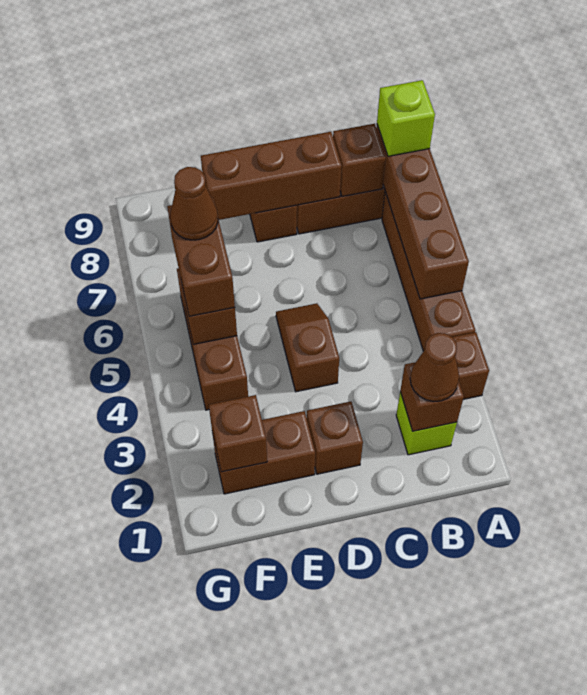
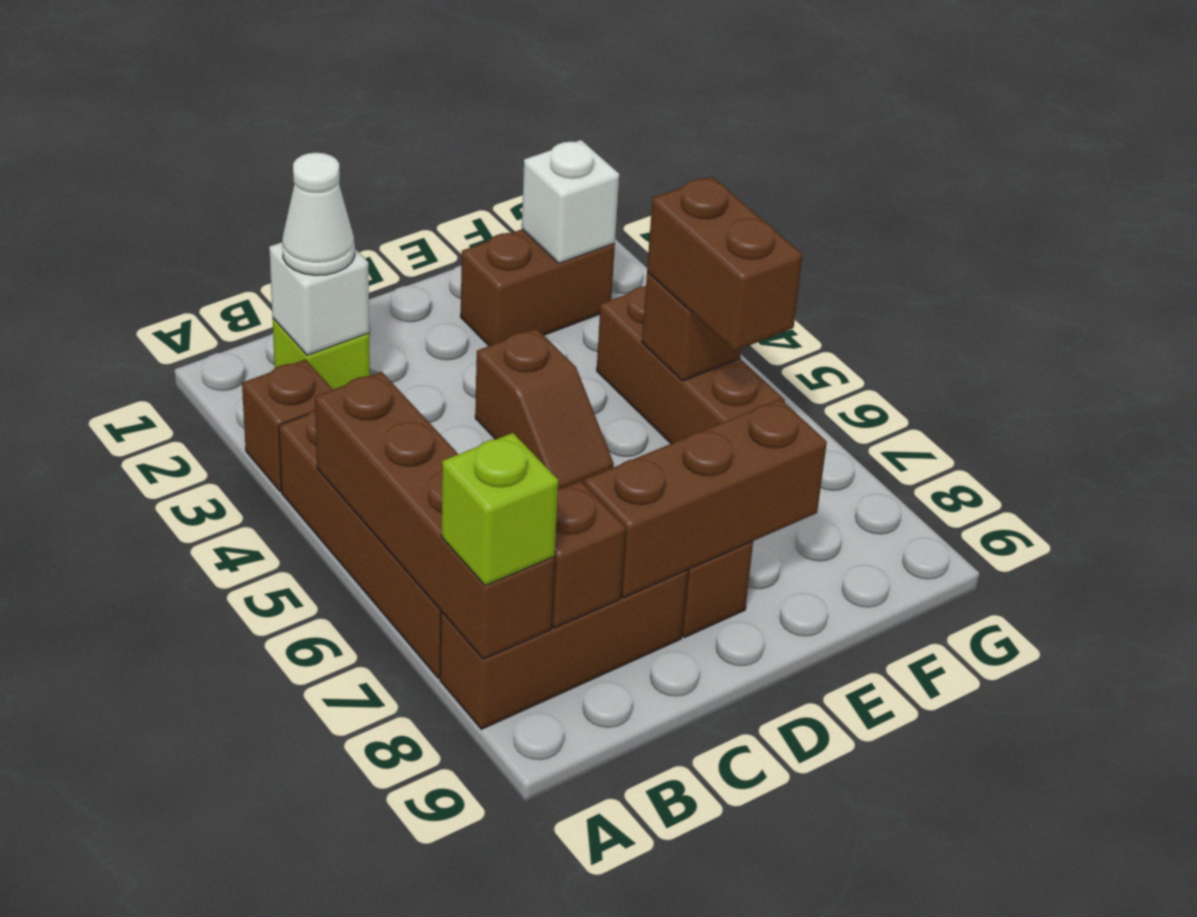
brown 1x1 brick [400,362,464,431] -> white 1x1 brick [269,242,369,355]
brown 1x1 cone [410,333,459,402] -> white 1x1 cone [282,153,355,275]
brown 1x1 brick [307,401,363,474] -> none
brown 1x1 brick [209,395,267,472] -> white 1x1 brick [522,140,619,263]
brown 1x1 cone [170,167,218,240] -> none

